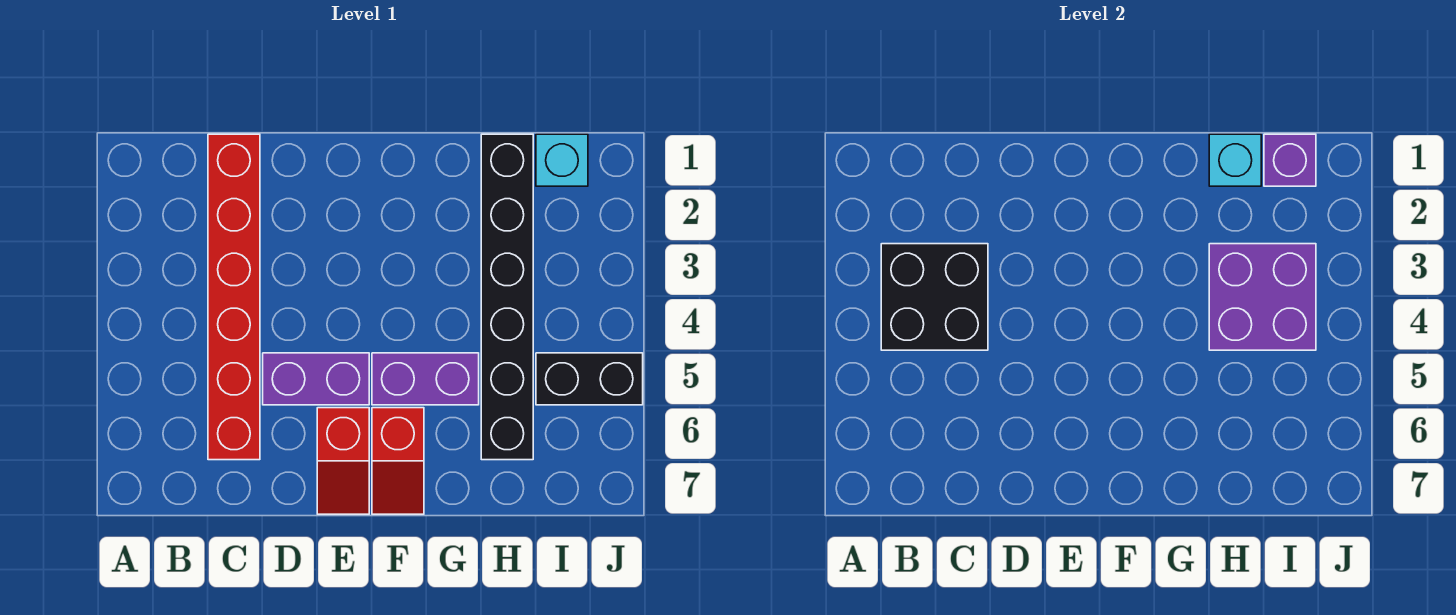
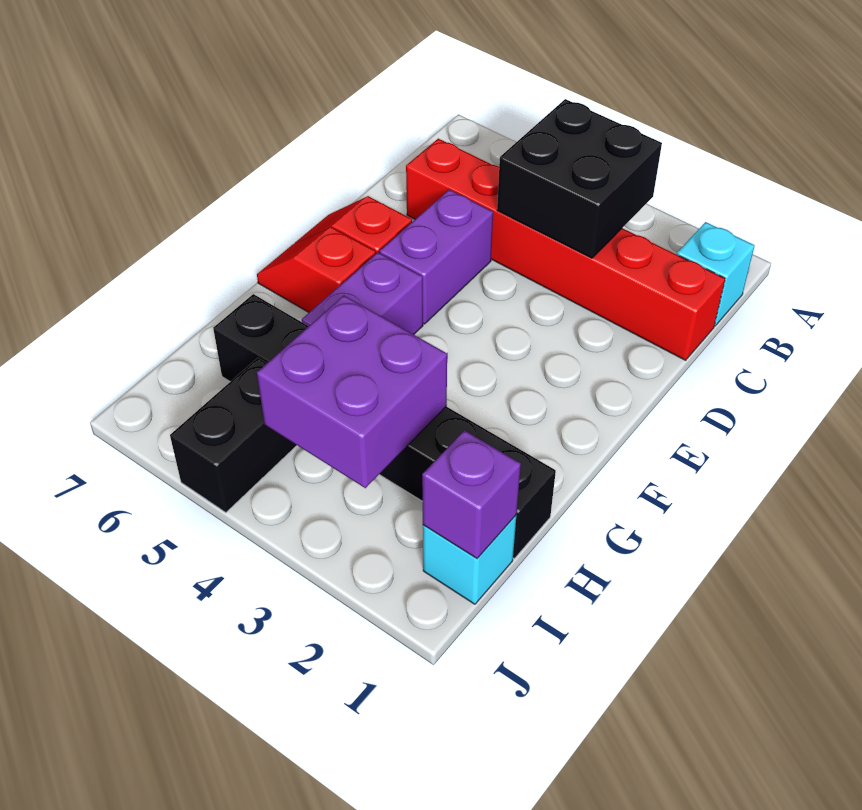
cyan 1x1 brick [1209,134,1261,186] -> cyan 1x1 brick moved to [677,222,755,326]

